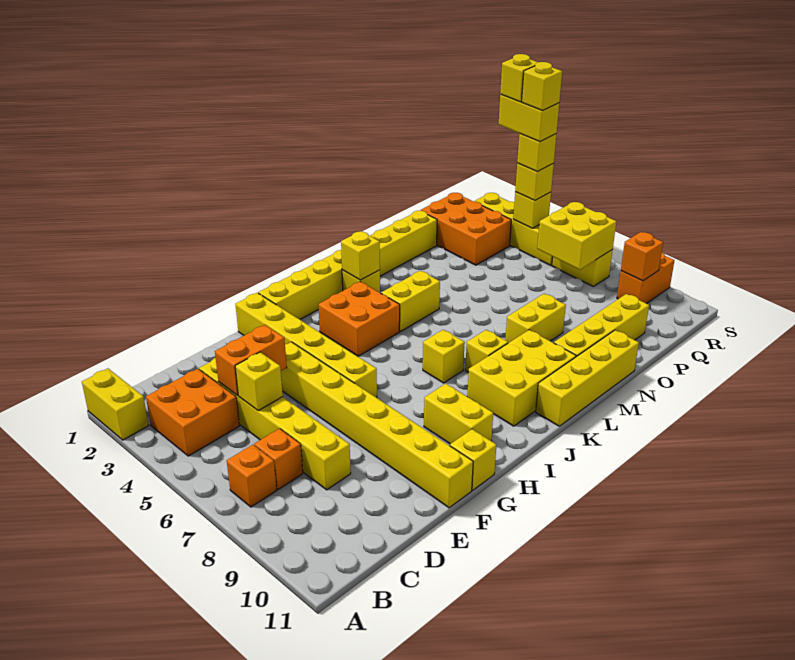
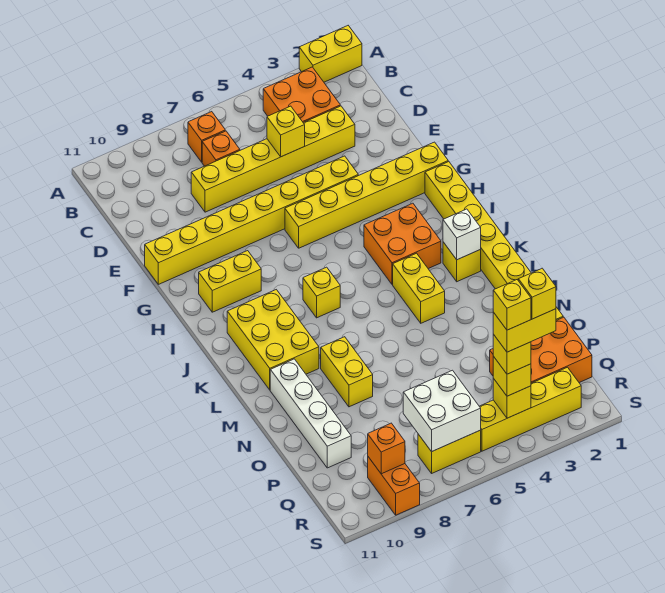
orange 1x2 brick [215,325,287,396] -> none
yellow 1x1 brick [450,429,496,490] -> none
yellow 1x1 brick [341,231,380,280] -> white 1x1 brick [443,209,481,260]
yellow 1x1 brick [465,330,508,372] -> none
yellow 1x4 brick [536,330,639,426] -> none
yellow 1x4 brick [554,294,649,357] -> white 1x4 brick [270,359,351,468]
yellow 2x2 brick [537,202,616,269] -> white 2x2 brick [403,370,481,452]

